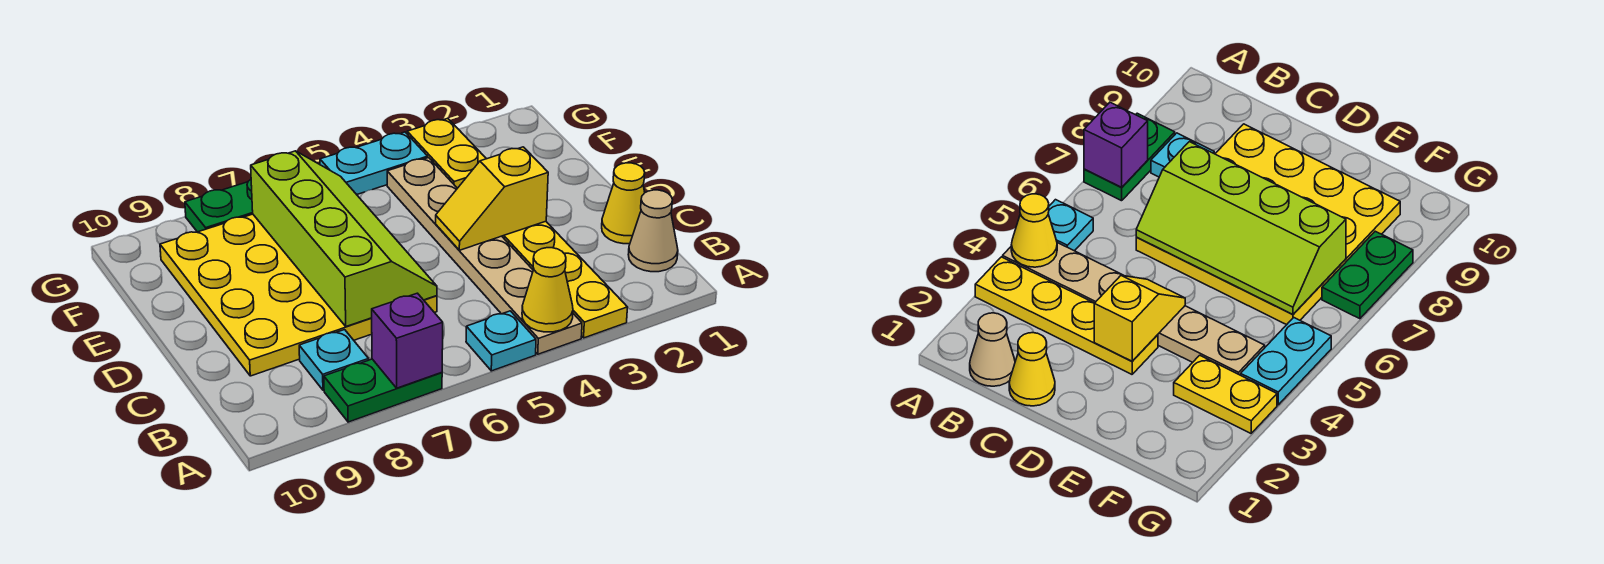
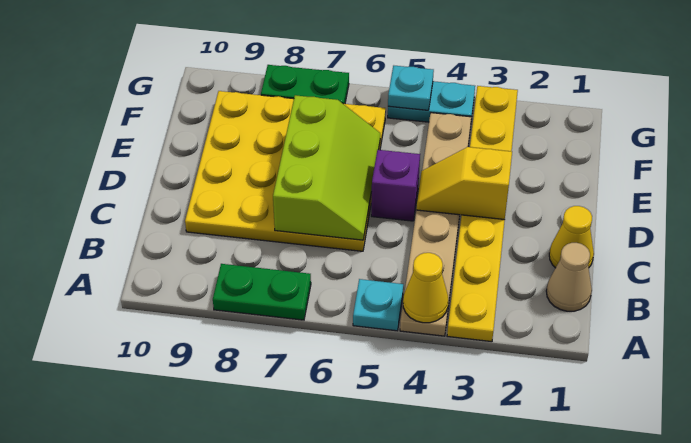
purple 1x1 brick [372,293,443,388] -> purple 1x1 brick moved to [371,150,420,221]
cyan 1x1 plate [299,330,369,390] -> cyan 1x1 plate moved to [388,66,434,110]
lime 2x4 slope [251,151,437,326] -> lime 2x3 slope [273,95,380,240]

